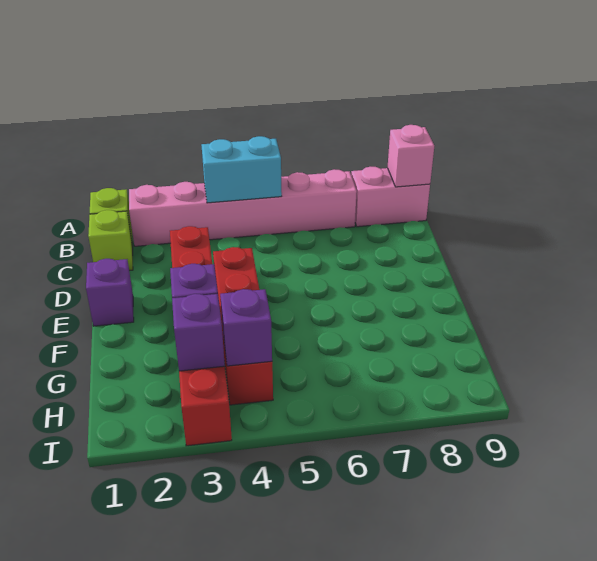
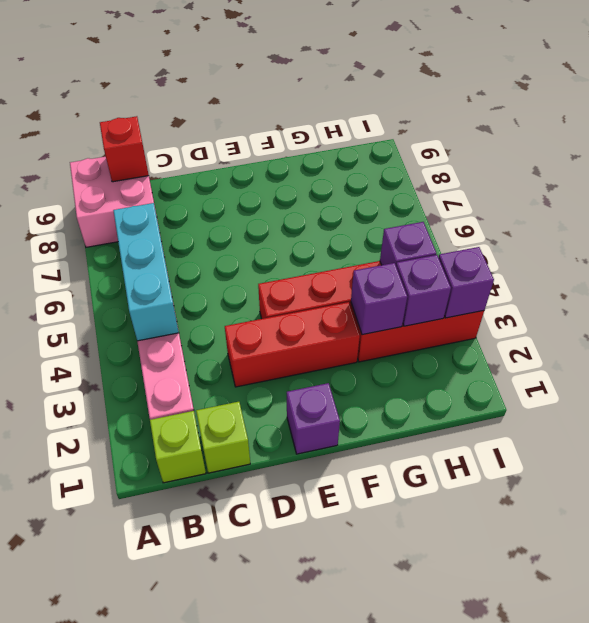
cyan 1x2 brick [201,136,282,203] -> cyan 1x3 brick [113,203,179,341]
pink 1x2 brick [351,167,430,227] -> pink 2x2 brick [70,157,154,247]
pink 1x1 brick [387,125,434,187] -> red 1x1 brick [100,116,149,182]
none -> purple 1x1 brick [439,247,494,318]

